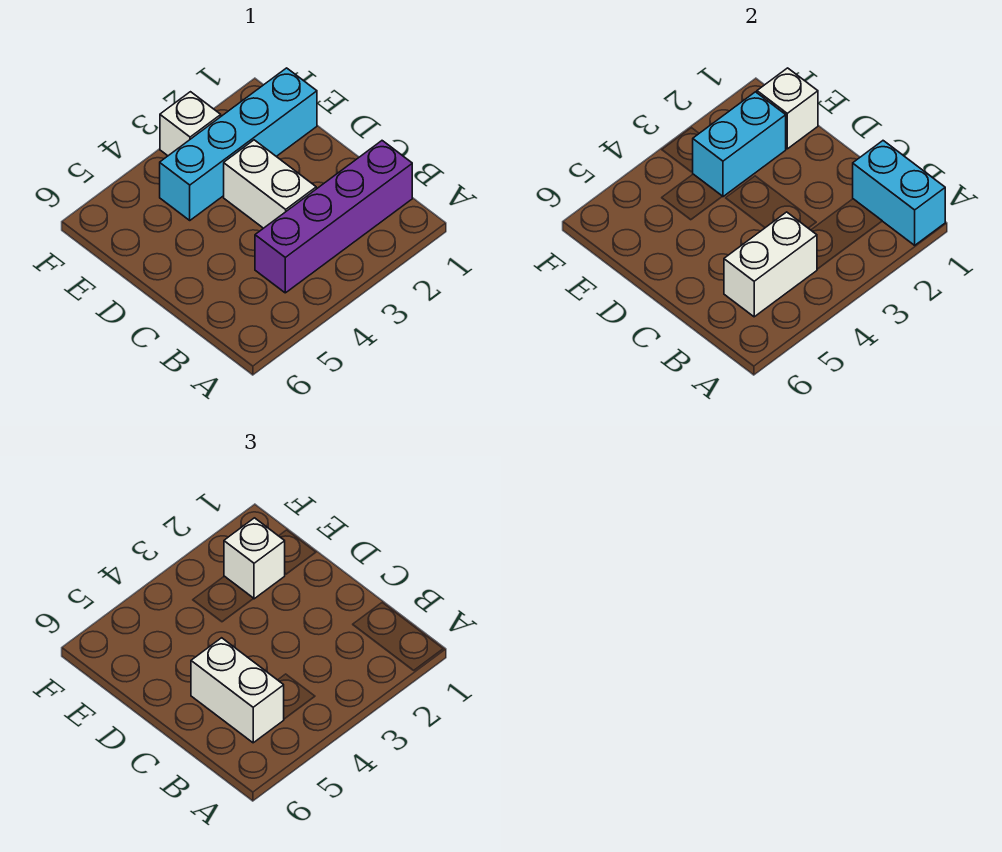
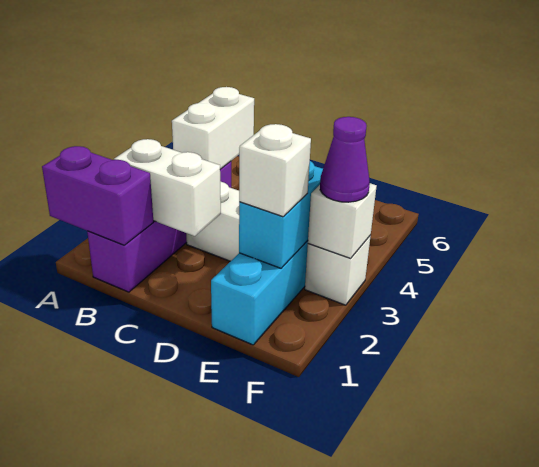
cyan 1x2 brick [853,141,945,245] -> purple 1x2 brick [42,146,153,245]
white 1x2 brick [191,638,284,743] -> white 1x2 brick moved to [114,139,221,236]
white 1x1 brick [757,68,818,149] -> white 1x1 brick moved to [308,183,377,258]
none -> purple 1x1 cone [320,117,370,202]

